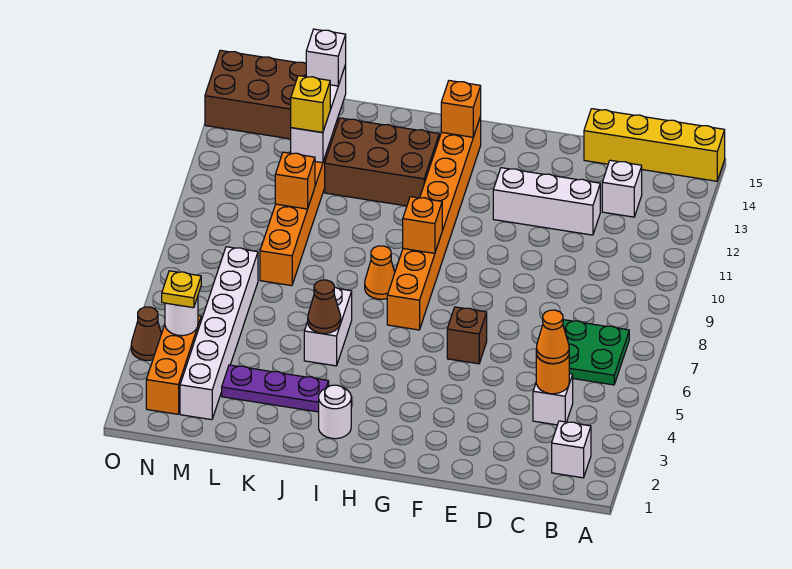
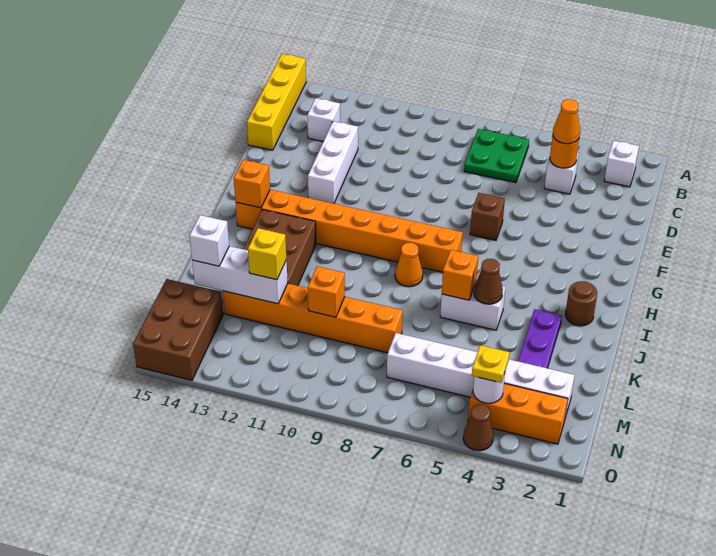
orange 1x1 brick [403,197,442,253] -> orange 1x1 brick moved to [442,250,478,300]
white 1x1 round brick [319,385,351,439] -> brown 1x1 round brick [566,281,597,326]

